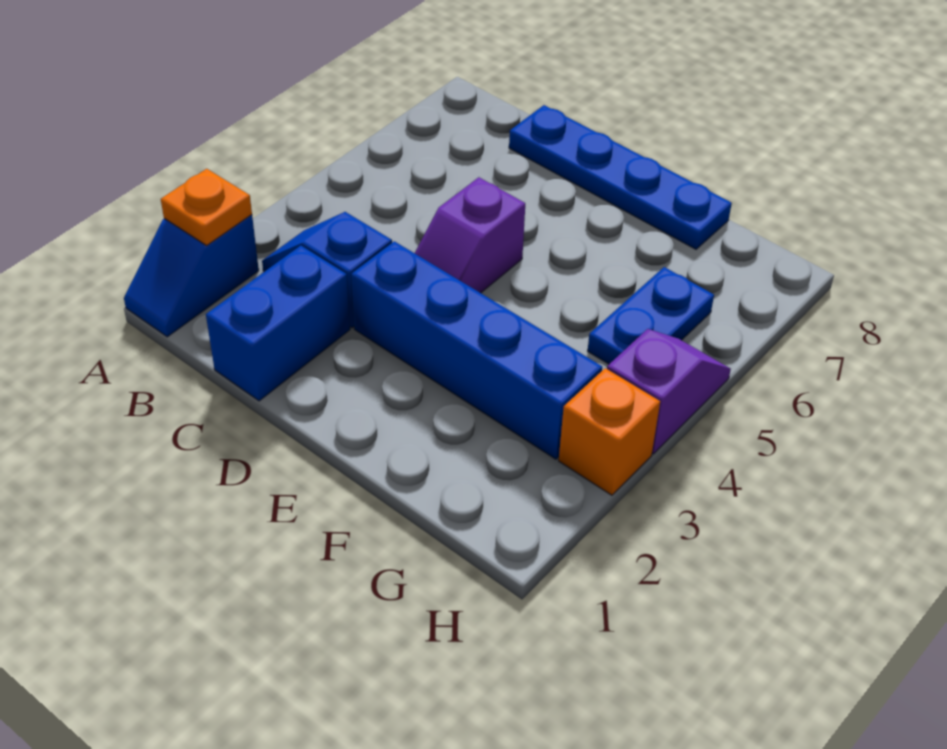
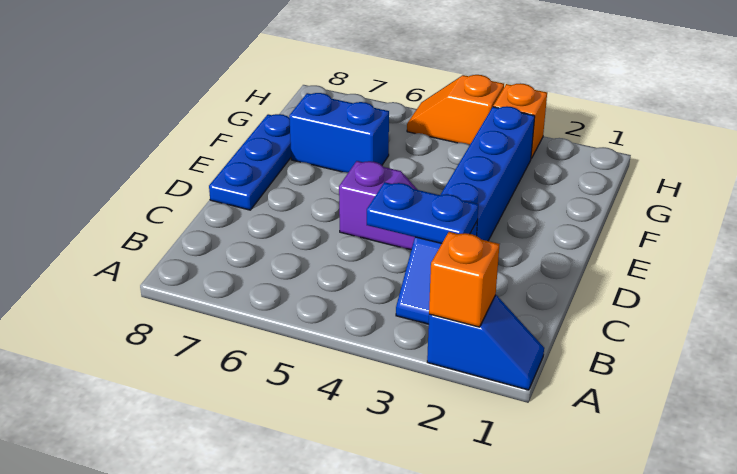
orange 1x1 plate [161,169,252,246] -> orange 1x1 brick [429,232,499,327]
blue 1x2 brick [206,246,350,401] -> blue 1x2 brick moved to [289,93,389,172]
blue 1x4 plate [509,105,732,249] -> blue 1x3 plate [209,114,291,210]
blue 1x2 plate [588,267,714,364] -> blue 1x2 plate moved to [367,182,478,243]
purple 1x2 slope [607,329,731,454] -> orange 1x2 slope [407,75,504,145]

